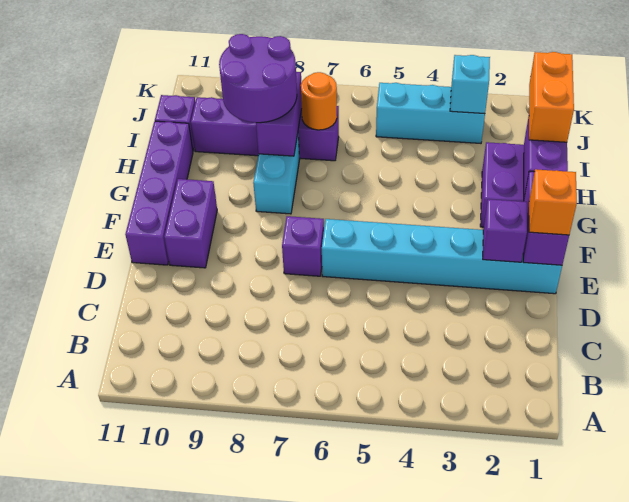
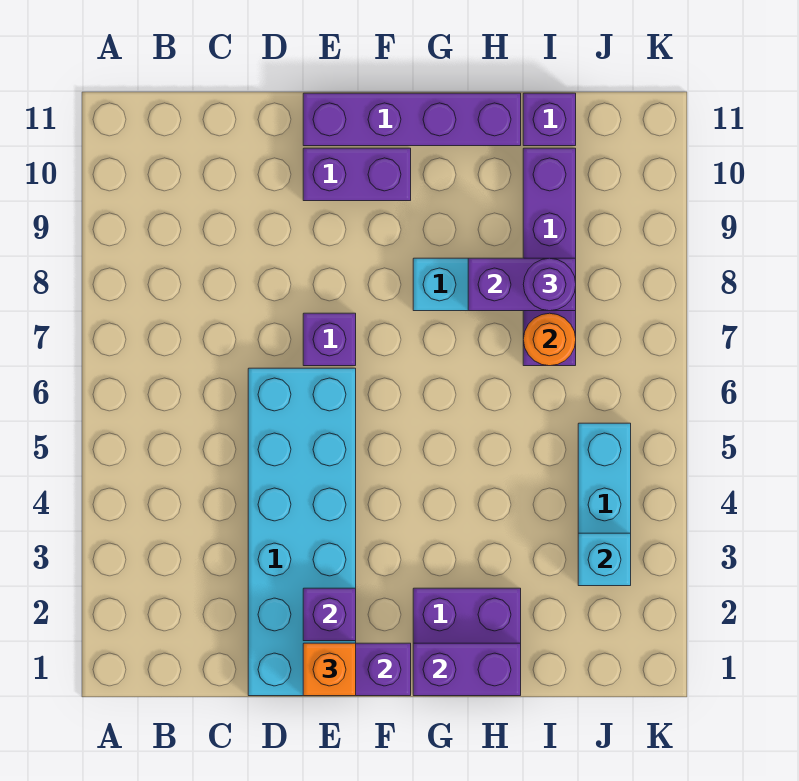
cyan 1x6 brick [322,219,562,294] -> cyan 2x6 brick [248,368,356,696]
orange 1x2 brick [529,52,574,142] -> none
purple 2x2 round brick [219,34,297,123] -> purple 1x1 round brick [523,258,576,311]

